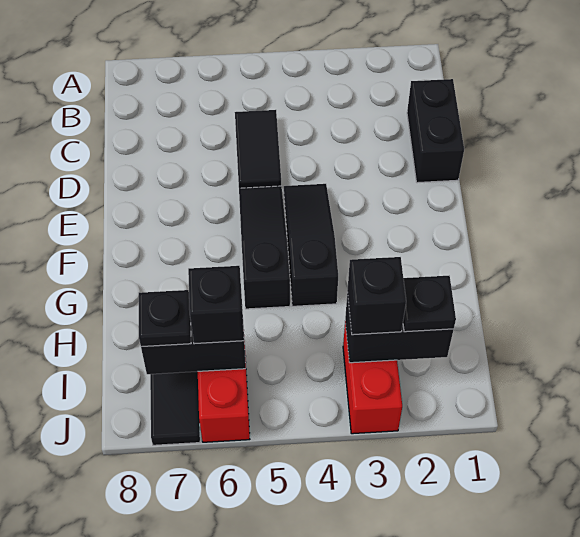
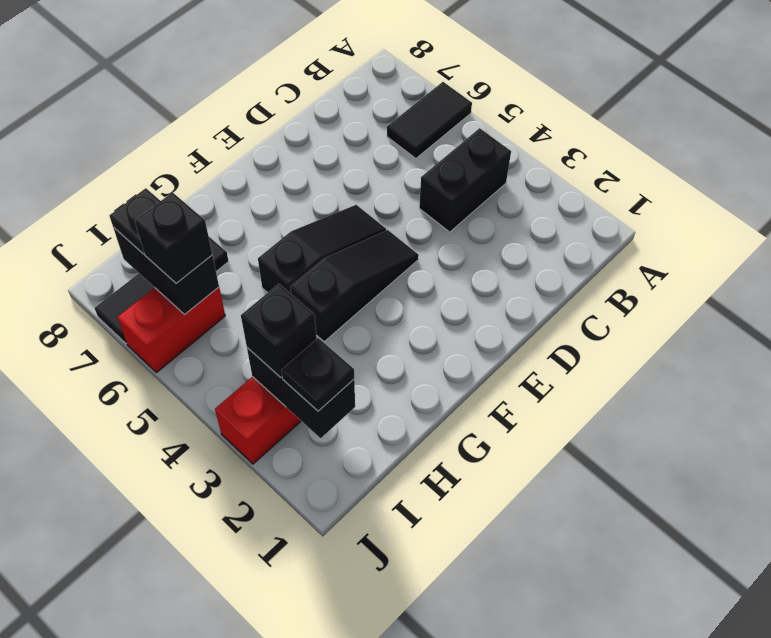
black 1x2 brick [407,79,464,183] -> black 1x2 brick moved to [419,128,511,232]
black 1x2 tile [235,110,281,188] -> black 1x2 tile moved to [387,82,472,158]

